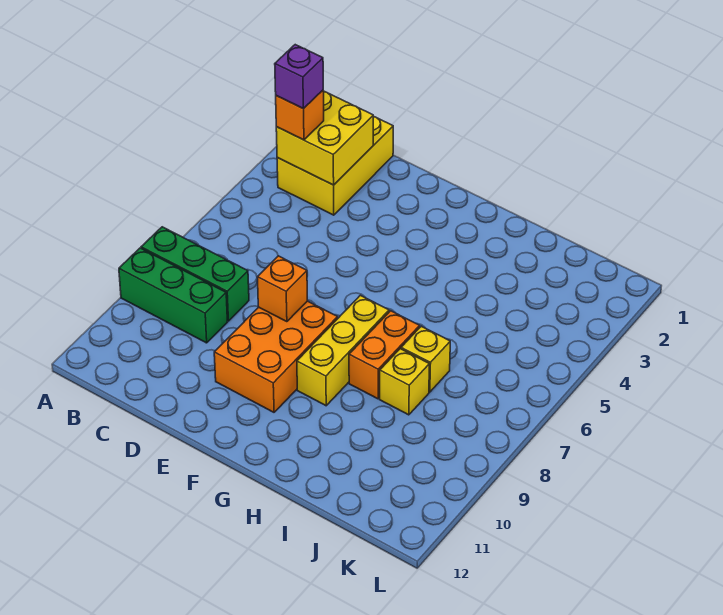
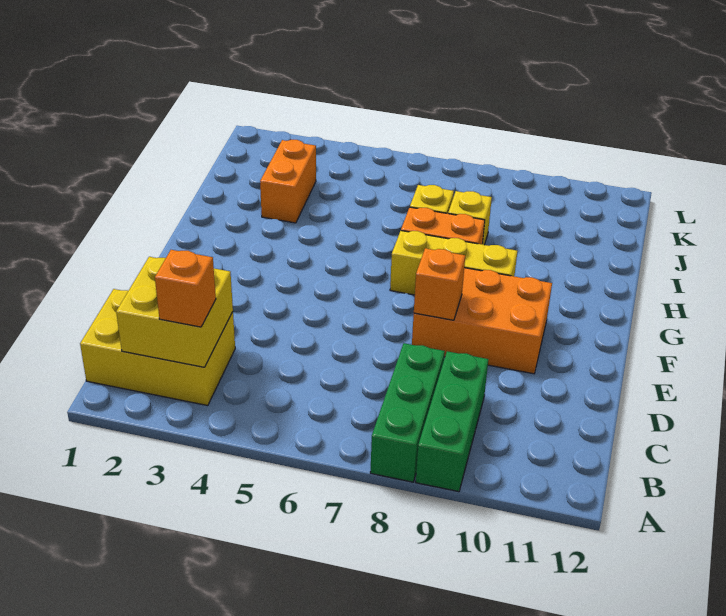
purple 1x1 brick [275,45,323,109] -> none
none -> orange 1x2 brick [260,140,316,223]

